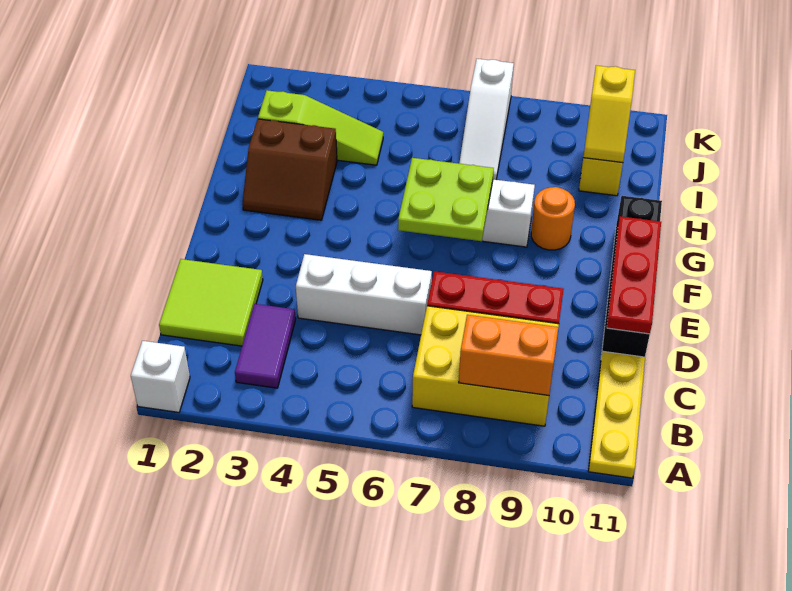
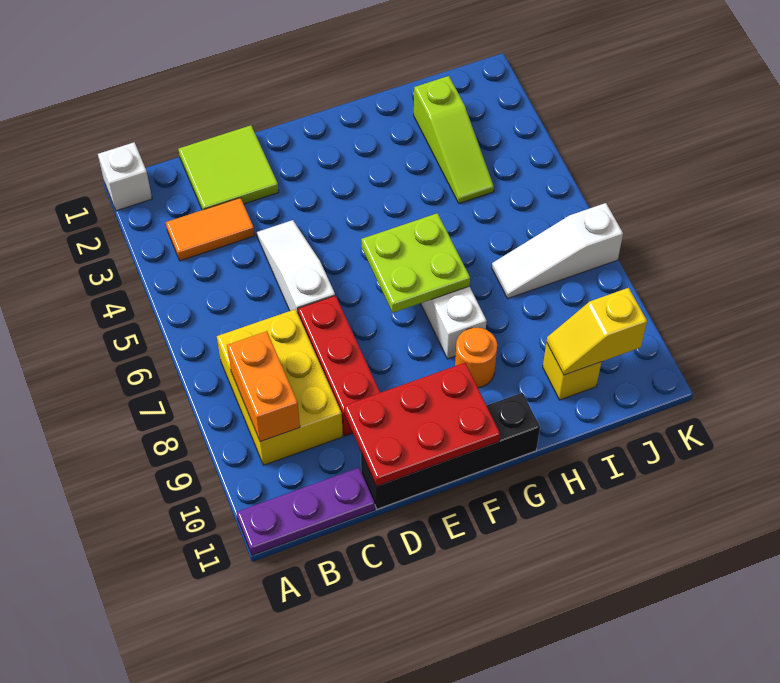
yellow 1x3 plate [589,351,645,478] -> purple 1x3 plate [236,468,375,555]
purple 1x2 tile [235,304,296,388] -> orange 1x2 tile [166,198,255,261]
white 1x3 brick [296,254,432,335] -> white 1x3 slope [257,220,335,313]
red 1x3 plate [607,216,661,334] -> red 2x3 plate [344,363,500,486]
brown 2x2 slope [242,119,337,220] -> none

